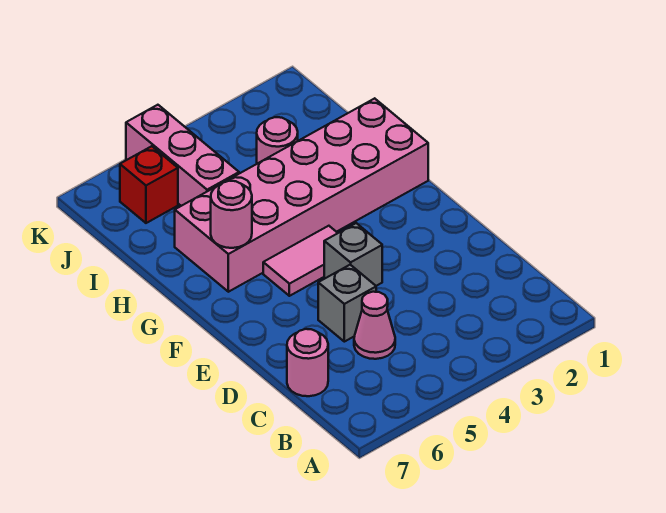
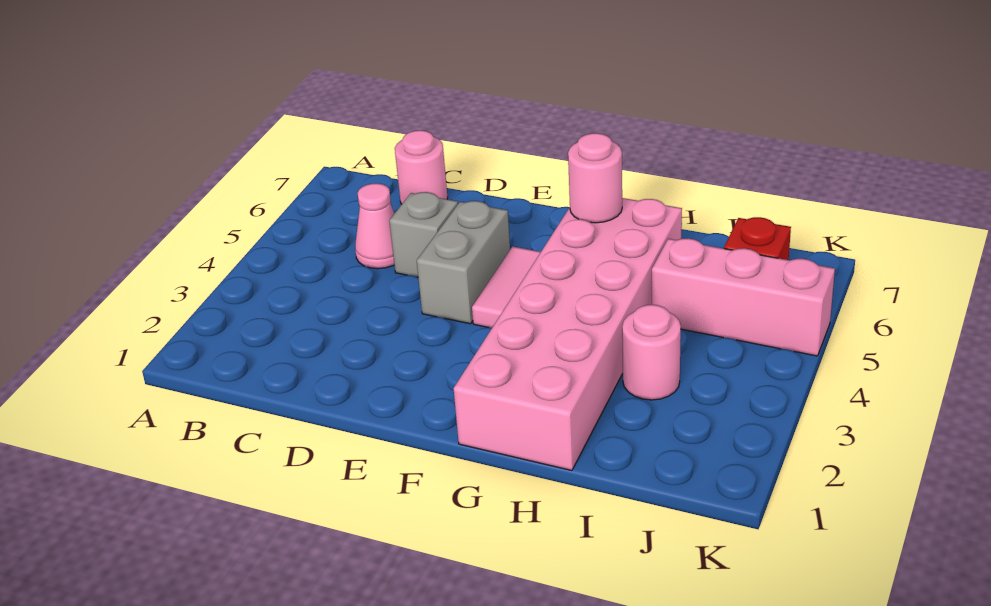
grey 1x1 brick [324,223,382,286] -> grey 1x2 brick [417,201,510,324]

